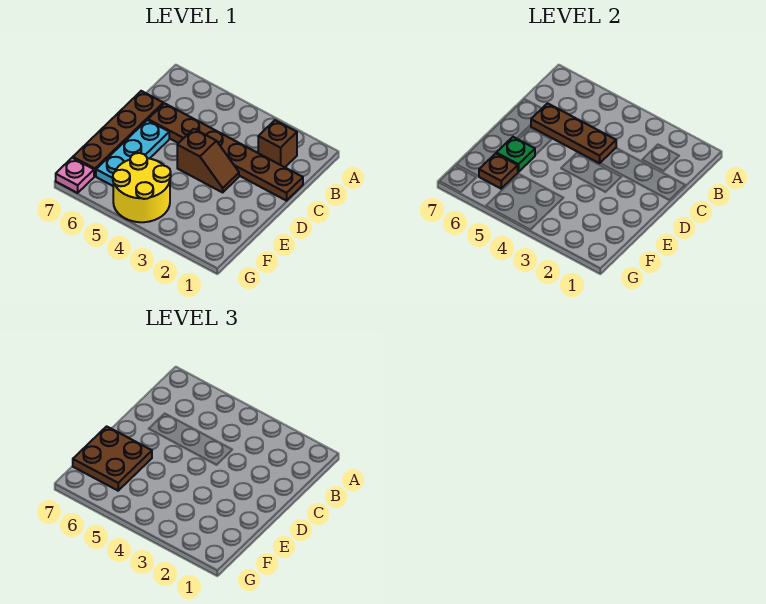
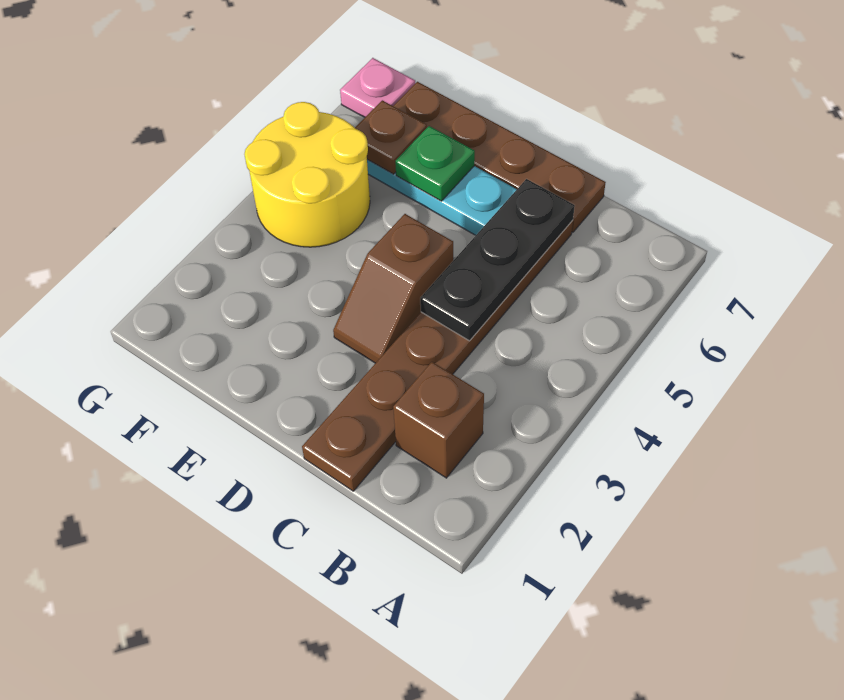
brown 1x3 plate [531,103,616,163] -> black 1x3 plate [420,179,575,341]
brown 2x2 plate [73,426,152,491] -> none

